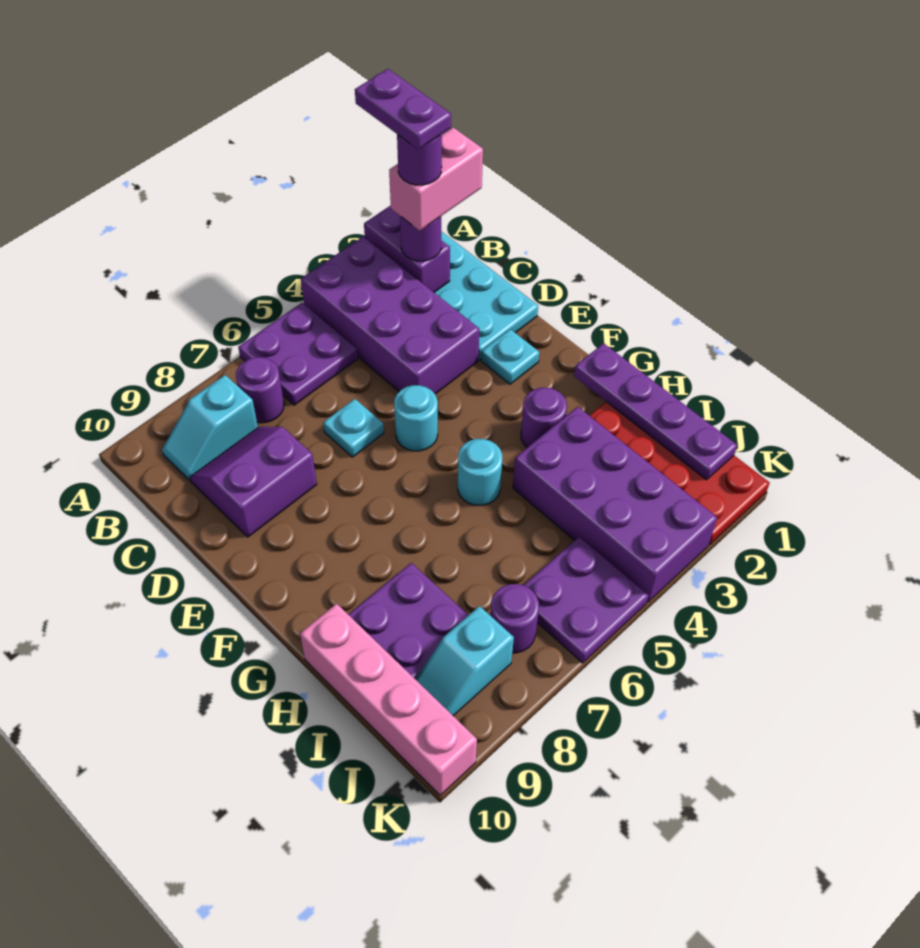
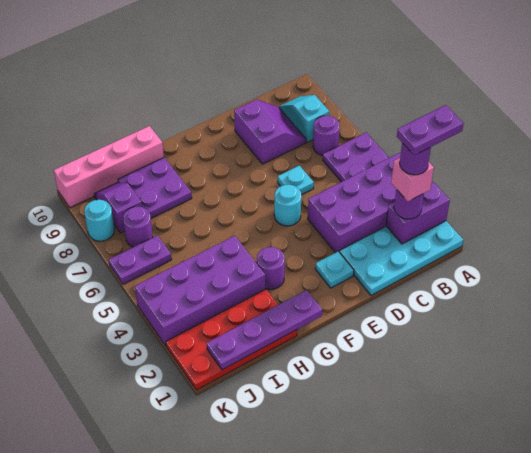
pink 1x2 brick [389,127,483,231] -> pink 1x1 brick [391,158,434,201]
cyan 1x1 round brick [458,439,502,505] -> cyan 1x1 round brick moved to [84,200,114,241]
purple 2x2 plate [523,537,648,663] -> purple 1x2 plate [109,235,172,284]
cyan 1x2 slope [415,606,514,716] -> purple 1x2 slope [94,183,142,233]

